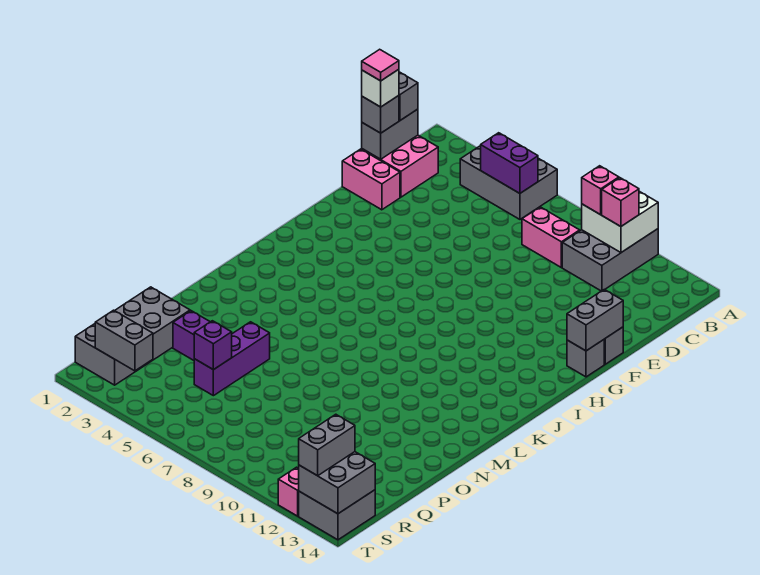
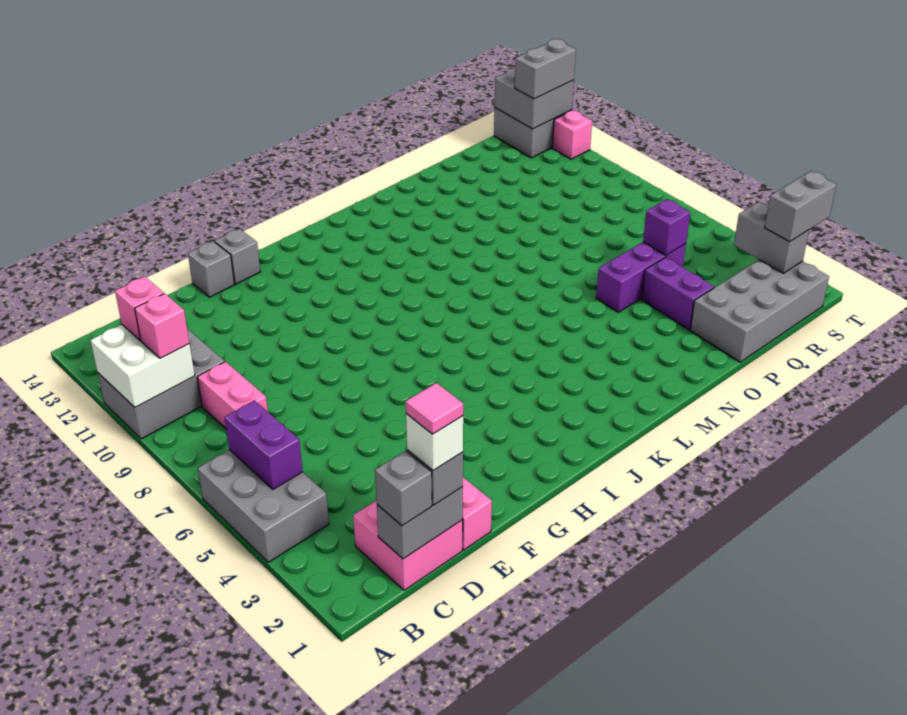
grey 1x2 brick [567,290,623,351] -> grey 1x2 brick moved to [765,171,836,242]

